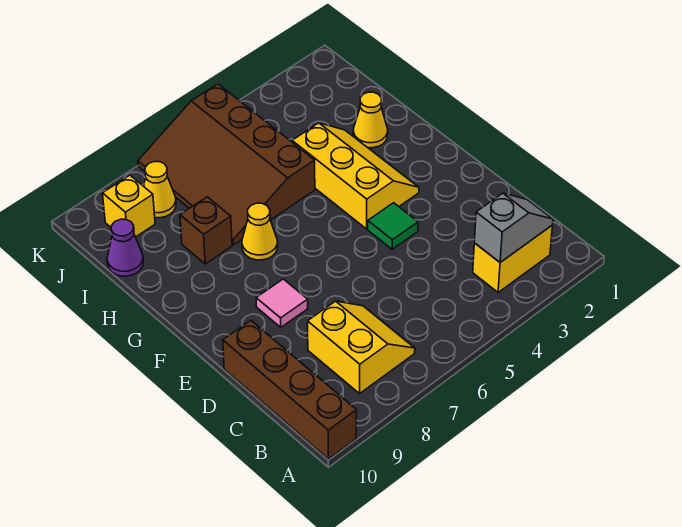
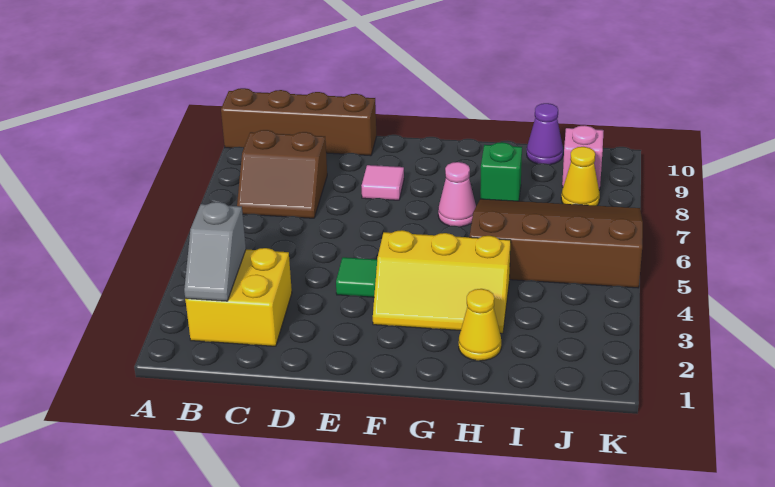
yellow 1x2 brick [473,225,553,292] -> yellow 2x2 brick [185,248,292,346]
yellow 2x2 slope [308,301,415,393] -> brown 2x2 slope [237,130,327,218]
yellow 1x1 cone [242,203,278,260] -> pink 1x1 cone [438,162,476,227]
brown 1x1 brick [180,197,232,264] -> green 1x1 brick [480,142,522,201]
yellow 1x1 brick [103,175,155,237] -> pink 1x1 brick [562,125,604,190]

